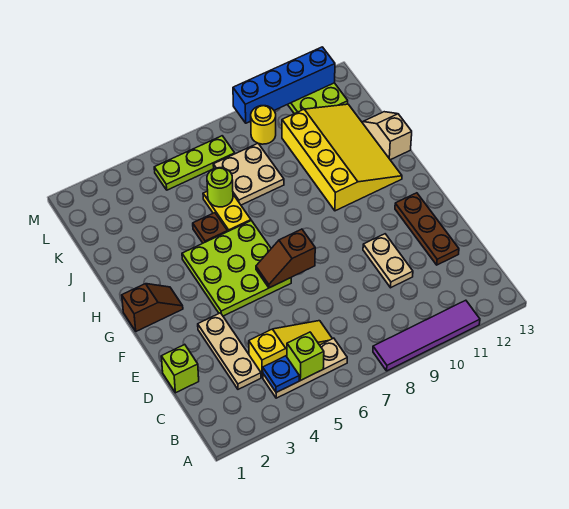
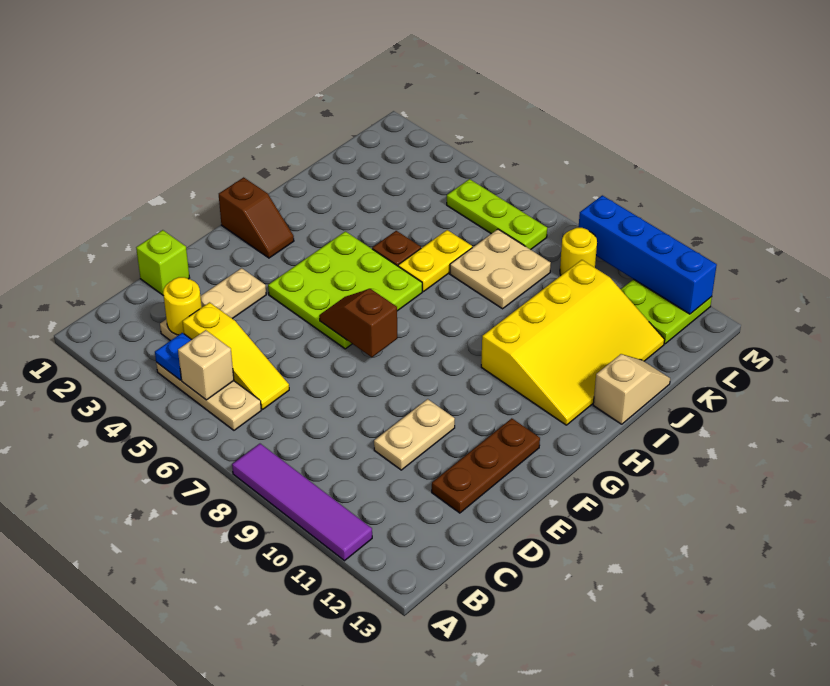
lime 1x1 brick [287,332,324,380] -> tan 1x1 brick [178,330,234,400]
none -> yellow 1x1 round brick [163,277,202,335]
lime 1x1 round brick [207,168,233,207] -> none

